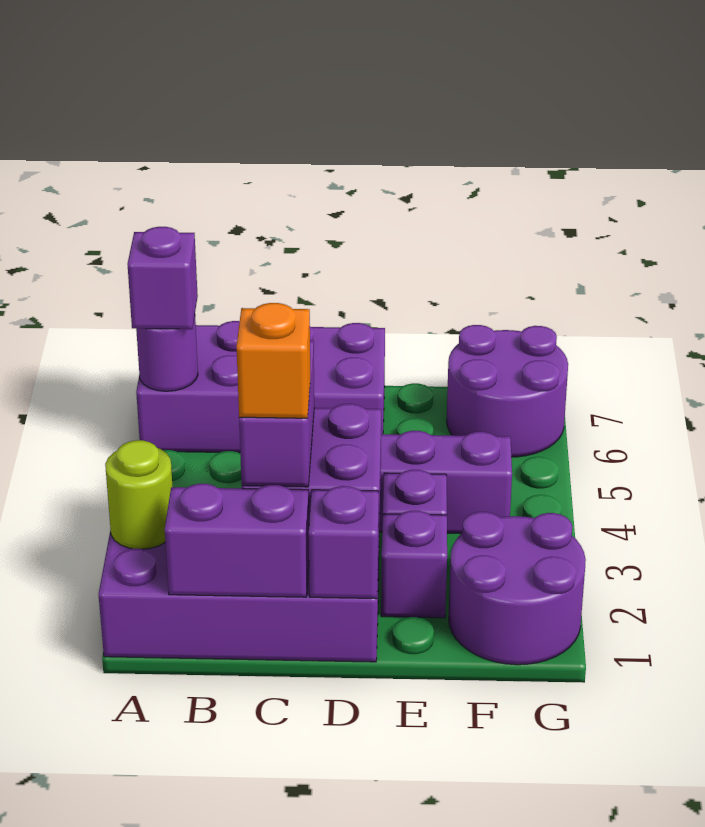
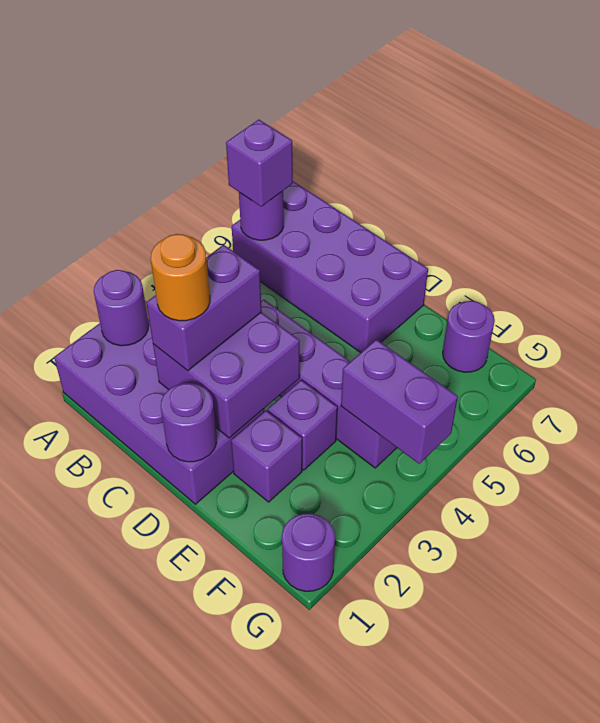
lime 1x1 round brick [105,440,172,549] -> purple 1x1 round brick [94,270,149,346]
purple 1x2 brick [165,484,309,597] -> purple 1x2 brick moved to [341,339,458,464]
orange 1x1 brick [236,303,310,418] -> orange 1x1 round brick [151,234,210,321]
purple 1x1 brick [309,486,379,599] -> purple 1x1 round brick [161,383,217,462]
purple 2x2 round brick [449,512,586,665] -> purple 1x1 round brick [282,513,335,591]
purple 2x2 round brick [447,325,568,457] -> purple 1x1 round brick [443,301,495,372]

